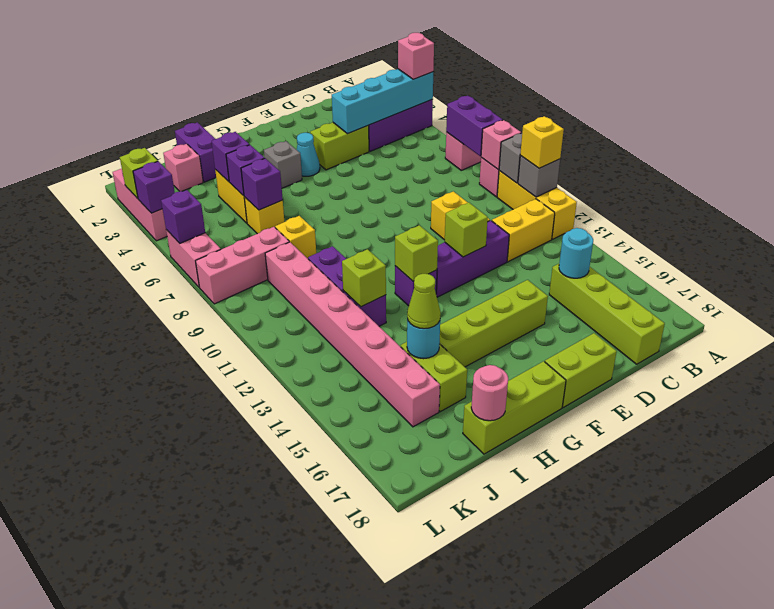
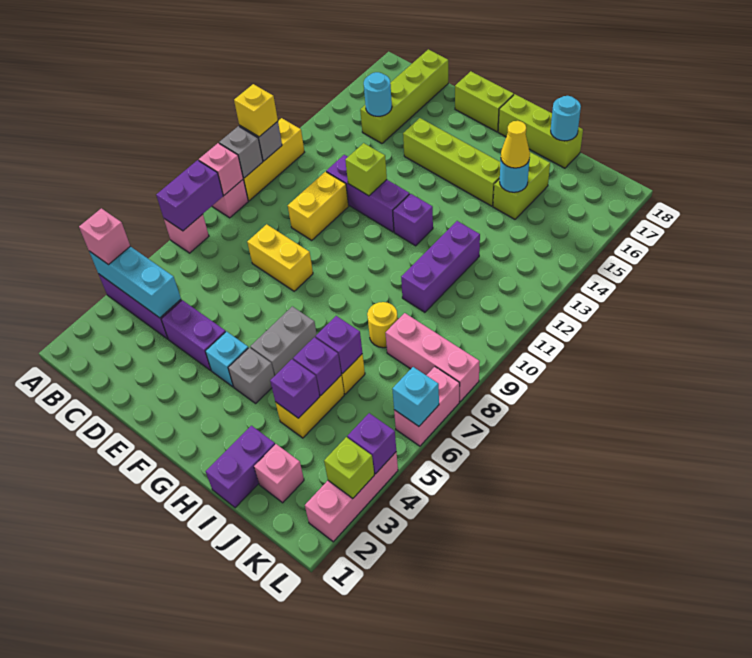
cyan 1x4 brick [332,69,433,134] -> cyan 1x3 brick [89,246,181,318]
yellow 1x2 brick [492,199,555,262] -> yellow 1x2 brick moved to [247,224,313,291]
lime 1x2 brick [310,123,369,170] -> purple 1x2 brick [161,300,226,370]
cyan 1x1 cone [297,133,320,176] -> cyan 1x1 brick [205,331,248,387]
none -> grey 1x2 brick [250,306,317,376]
lime 1x1 brick [395,225,438,281] -> none
yellow 1x1 brick [275,216,316,258] -> yellow 1x1 round brick [367,302,398,348]
lime 1x1 brick [342,249,386,307] -> none
lime 1x1 cone [407,274,441,329] -> yellow 1x1 cone [501,121,530,168]
pink 1x1 round brick [471,365,508,421] -> cyan 1x1 round brick [551,96,581,141]
pink 1x8 brick [265,242,440,427] -> none
purple 1x1 brick [161,190,205,243] -> cyan 1x1 brick [392,367,439,426]

